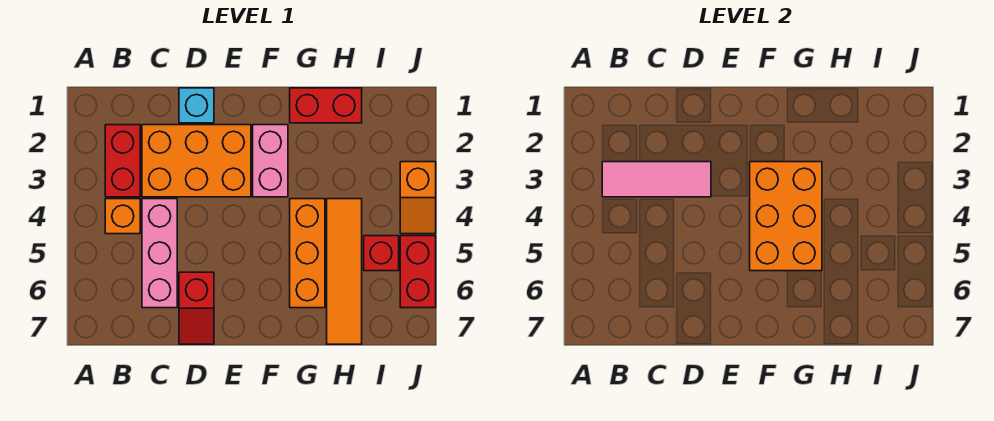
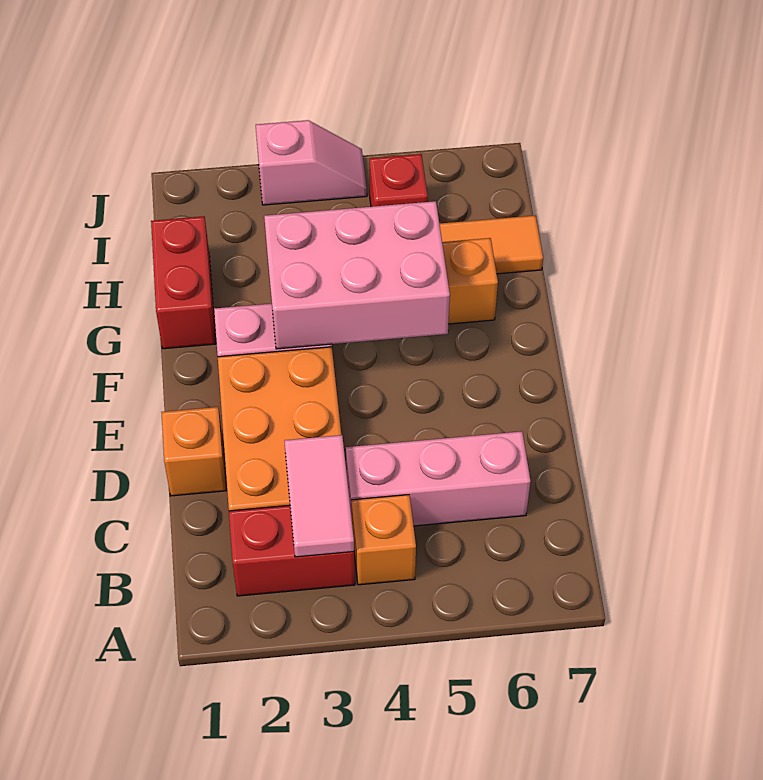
pink 1x3 tile [602,162,711,197] -> pink 1x2 tile [285,435,354,557]
cyan 1x1 brick [179,88,214,123] -> orange 1x1 brick [162,407,226,496]
red 1x2 slope [179,272,214,344] -> none
orange 2x3 brick [750,162,822,271] -> pink 2x3 brick [264,201,450,349]
orange 1x2 slope [400,162,436,234] -> pink 1x2 slope [256,120,367,205]
red 1x2 brick [400,236,436,308] -> none

